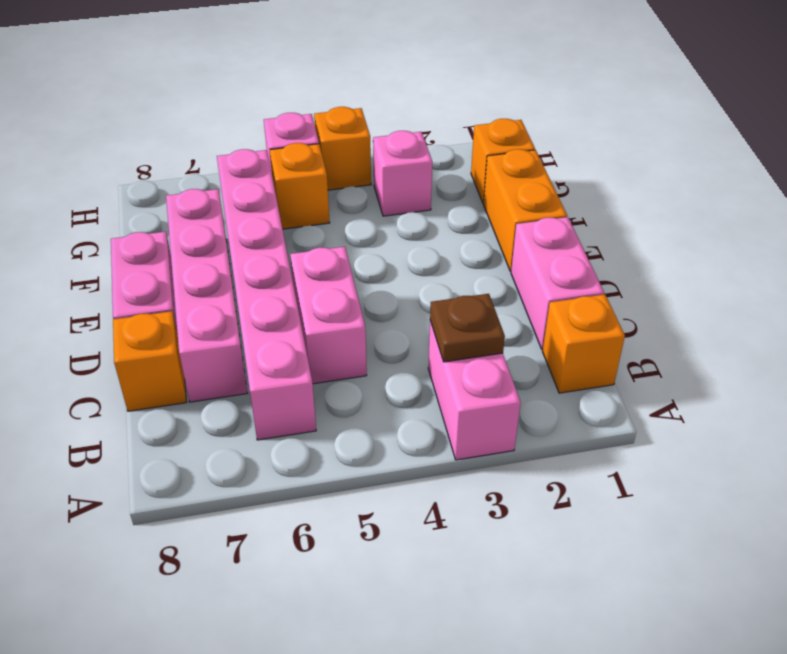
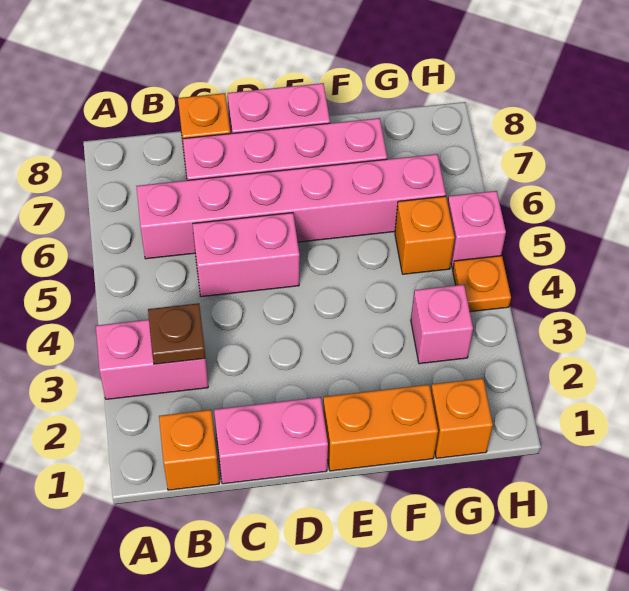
orange 1x1 brick [314,107,371,190] -> orange 1x1 plate [453,256,511,312]

